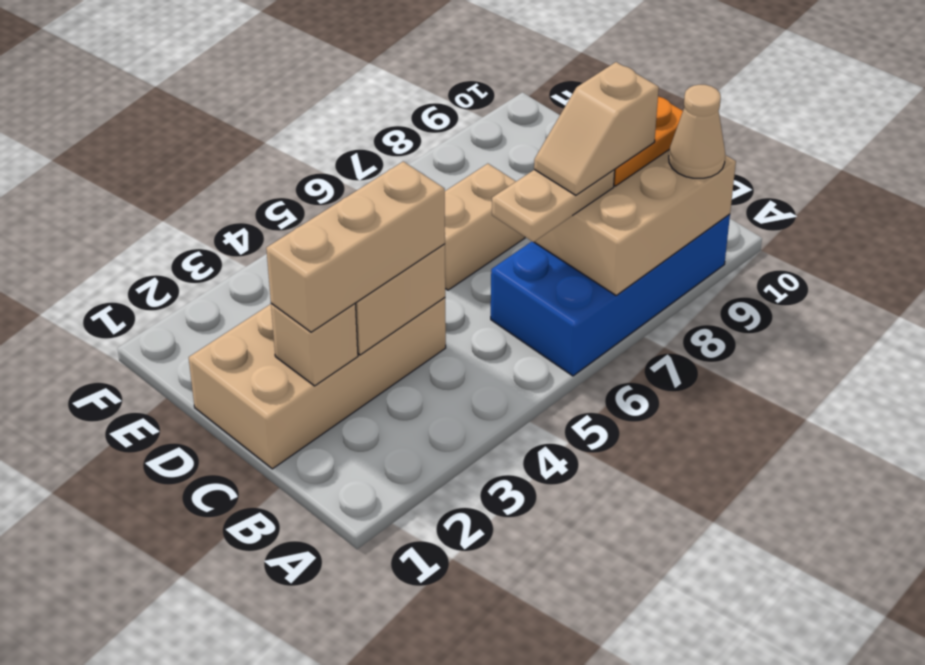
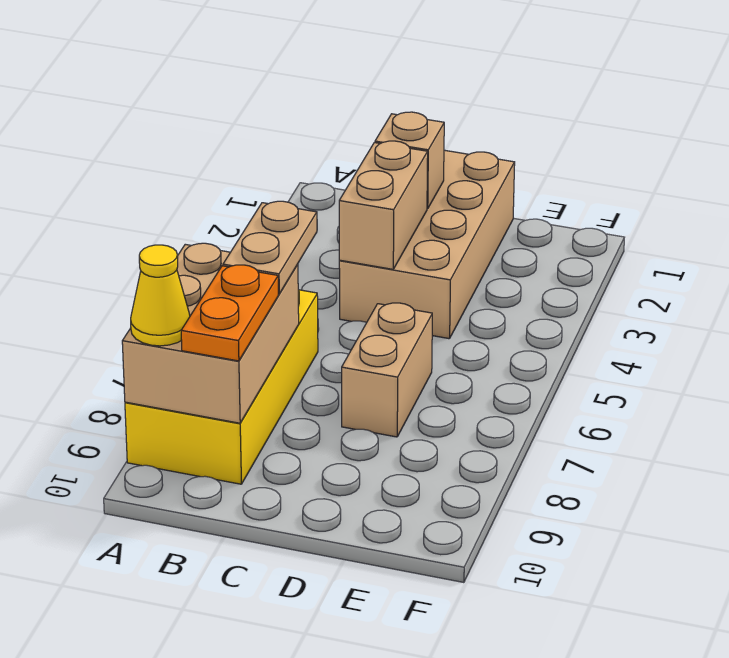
blue 2x4 brick [491,214,730,376] -> yellow 2x4 brick [125,290,318,484]
tan 1x1 cone [669,85,725,178] -> yellow 1x1 cone [131,245,190,346]
tan 1x2 slope [534,62,659,195] -> none
tan 1x3 brick [266,162,445,332] -> none

